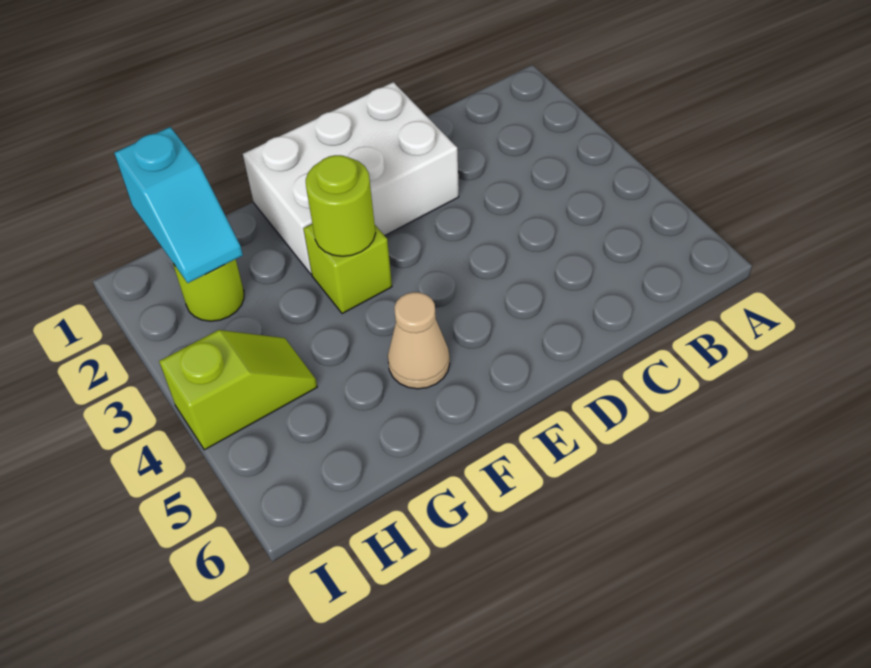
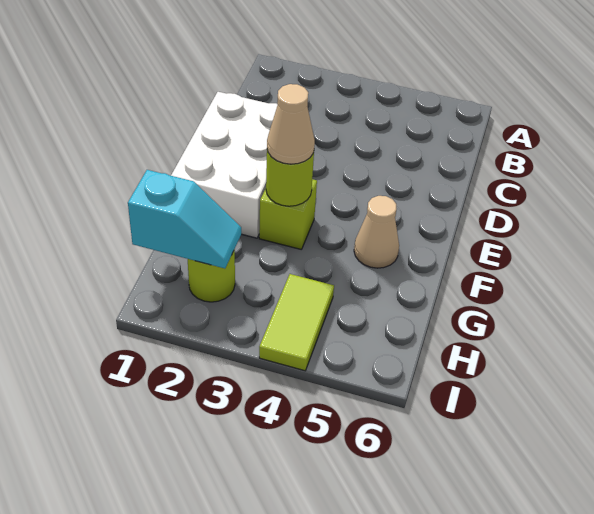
none -> tan 1x1 cone [267,84,315,164]
lime 1x2 slope [159,330,317,450] -> lime 1x2 tile [259,274,334,371]

